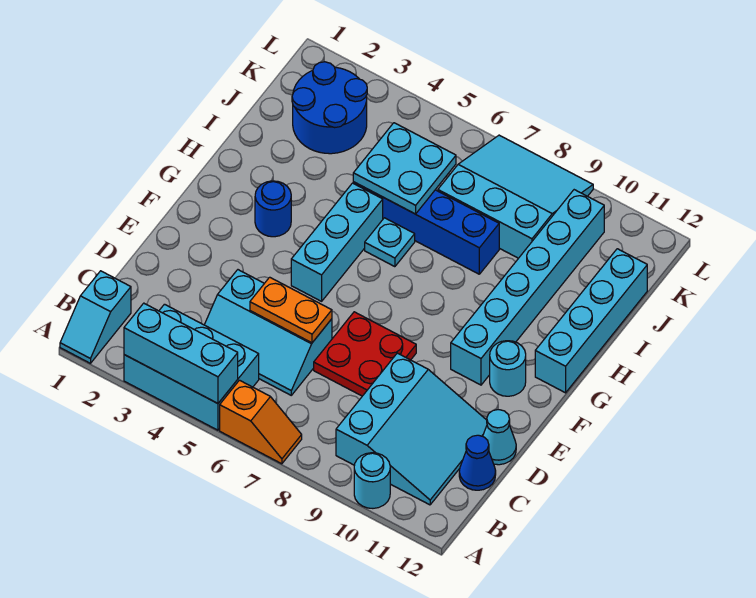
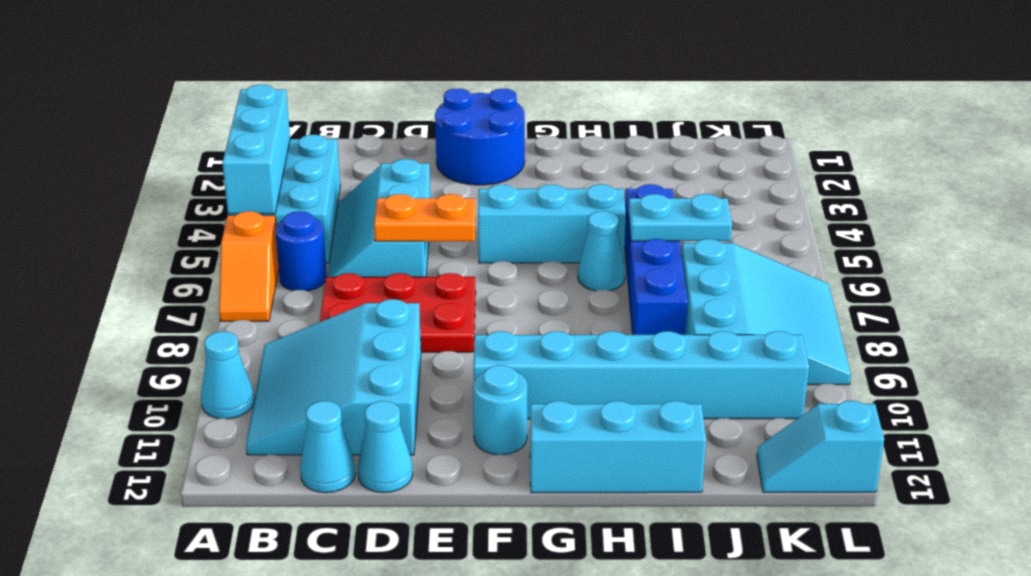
cyan 1x2 slope [60,271,131,363] -> cyan 1x2 slope moved to [757,401,884,492]
cyan 1x1 round brick [354,453,390,508] -> cyan 1x1 cone [201,332,254,419]
cyan 3x3 slope [336,353,487,505] -> cyan 3x3 slope turned to [246,299,421,455]
blue 1x1 cone [459,435,496,490] -> cyan 1x1 cone [300,401,355,493]
orange 1x2 plate [250,277,332,343] -> orange 1x2 plate turned to [374,194,476,242]
red 2x2 plate [314,312,416,396] -> red 2x3 plate [319,273,476,352]
blue 1x1 round brick [255,181,291,237] -> blue 1x1 round brick moved to [275,211,327,291]
cyan 1x4 brick [535,249,647,393] -> cyan 1x3 brick [530,401,706,493]
cyan 1x1 plate [365,218,415,267] -> cyan 1x1 cone [578,211,625,291]
cyan 2x2 plate [353,123,456,214] -> cyan 1x2 plate [628,194,732,241]
blue 2x2 round brick [292,62,367,154] -> blue 2x2 round brick moved to [435,89,525,185]

